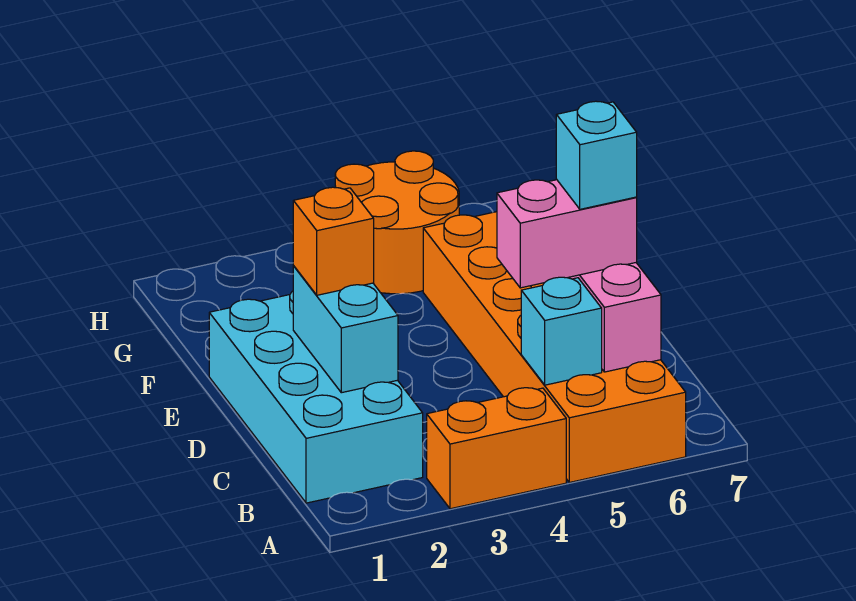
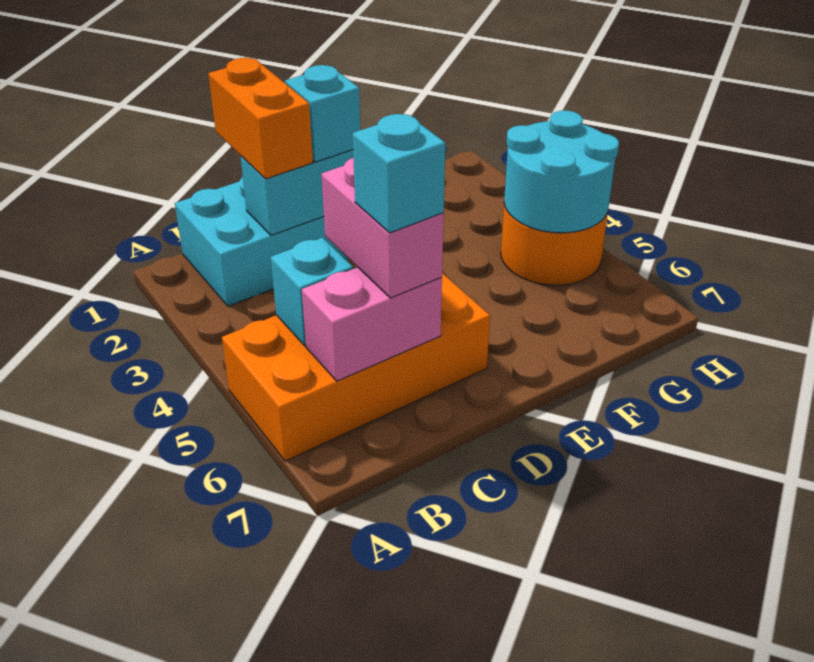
orange 1x2 brick [427,388,566,509] -> orange 1x2 brick moved to [208,58,313,179]
orange 2x6 brick [423,212,686,482] -> orange 2x4 brick [222,273,490,461]
orange 1x1 brick [293,187,374,295] -> cyan 1x1 brick [285,65,360,162]
none -> cyan 2x2 round brick [504,110,619,233]

